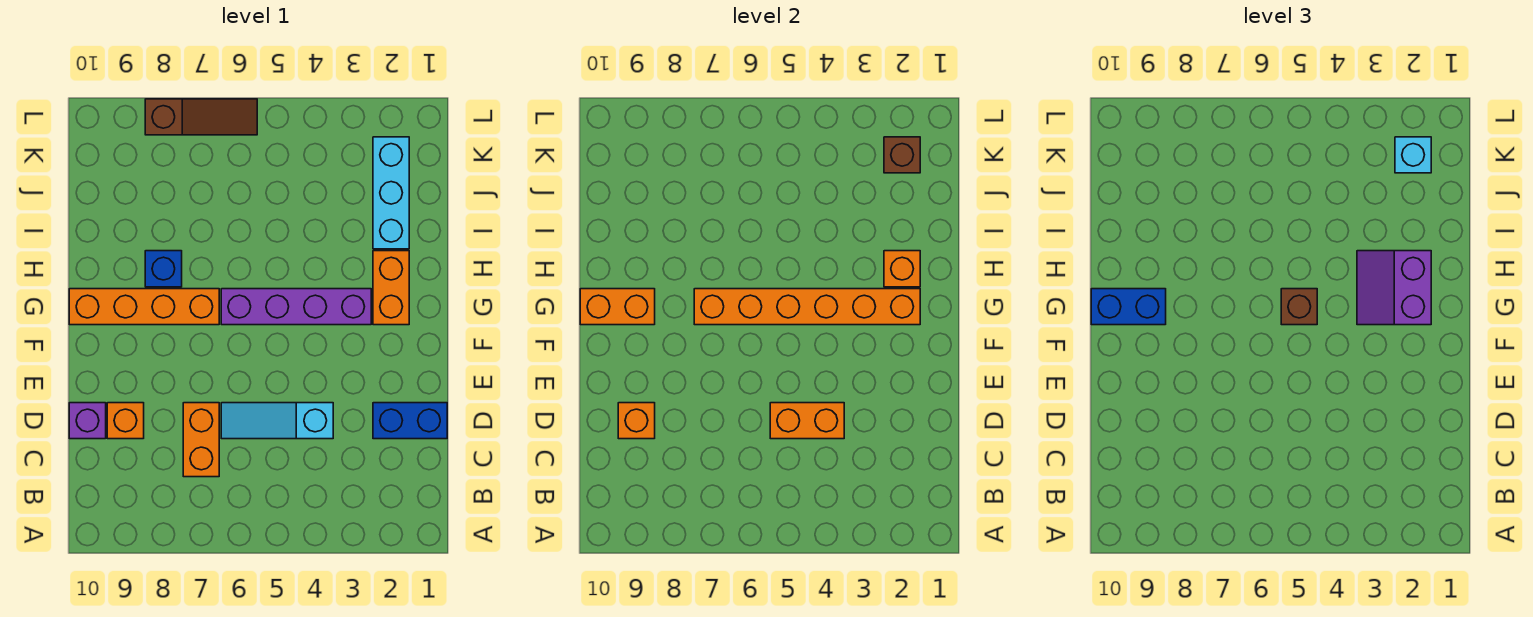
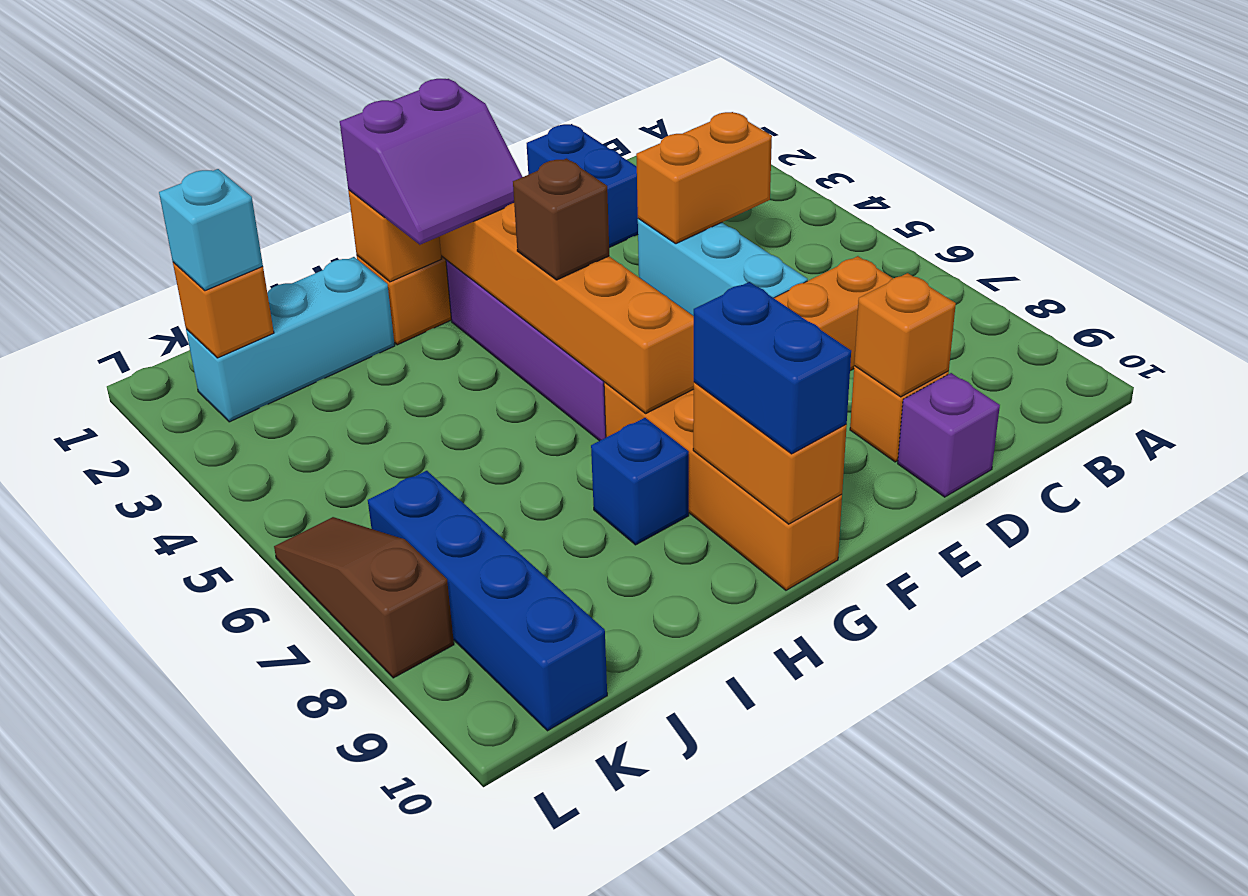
cyan 1x3 slope [221,403,333,439] -> cyan 1x3 brick [638,219,808,316]
orange 1x2 brick [770,403,844,439] -> orange 1x2 brick turned to [636,112,772,244]
brown 1x1 brick [884,137,920,173] -> orange 1x1 brick [173,262,274,358]
none -> blue 1x4 brick [368,471,607,731]

